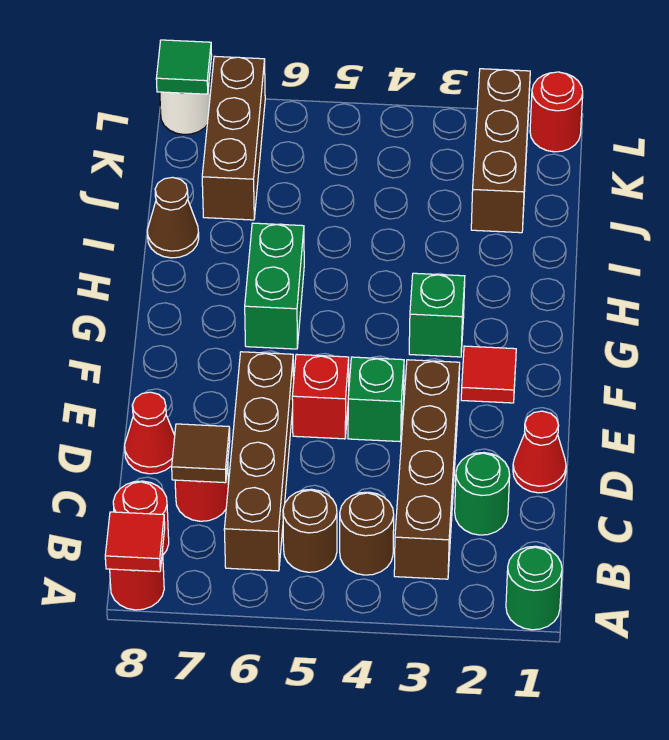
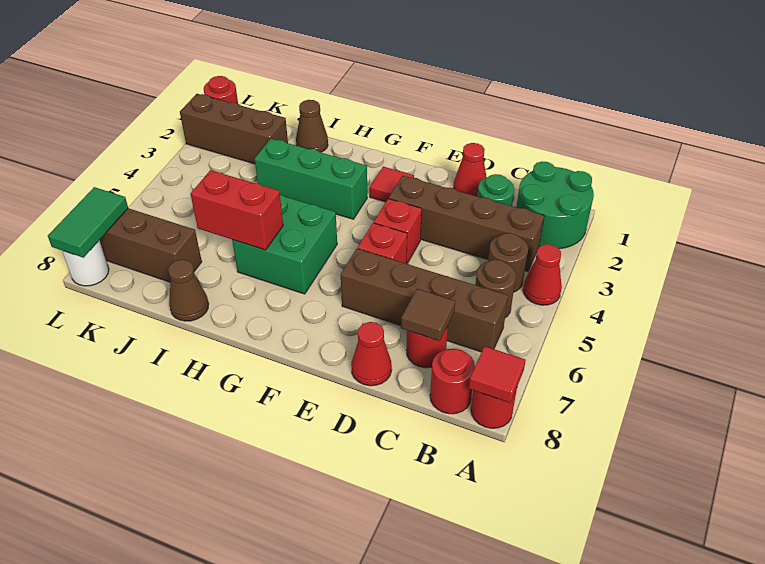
green 1x1 round brick [506,546,562,630] -> green 2x2 round brick [517,161,594,249]
none -> red 1x1 cone [523,244,562,305]
green 1x1 brick [348,357,404,442] -> red 1x1 brick [374,199,422,264]
green 1x1 brick [409,273,465,357] -> green 1x3 brick [255,139,367,219]
green 1x2 brick [245,223,304,349] -> green 2x2 brick [232,195,337,294]
none -> red 1x2 brick [191,170,283,250]
none -> brown 1x1 cone [296,100,328,152]
green 1x1 tile [156,40,212,94] -> green 1x2 tile [48,187,128,257]

